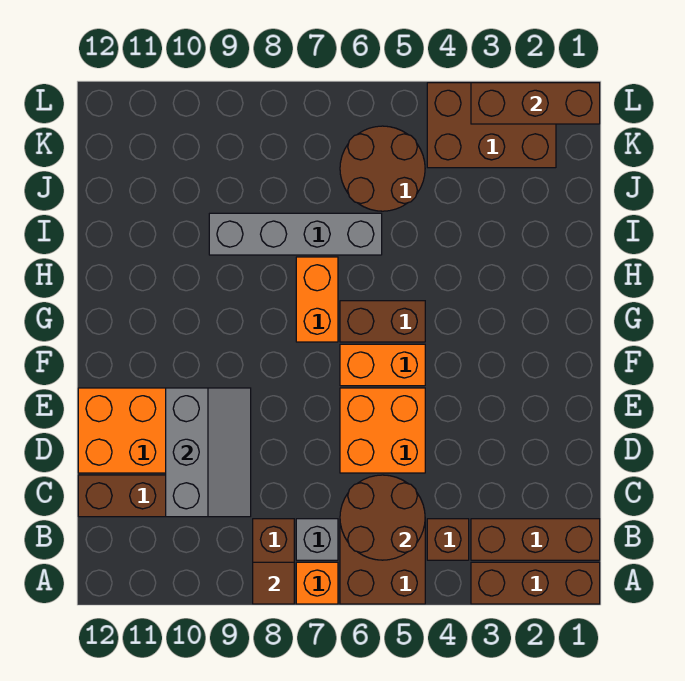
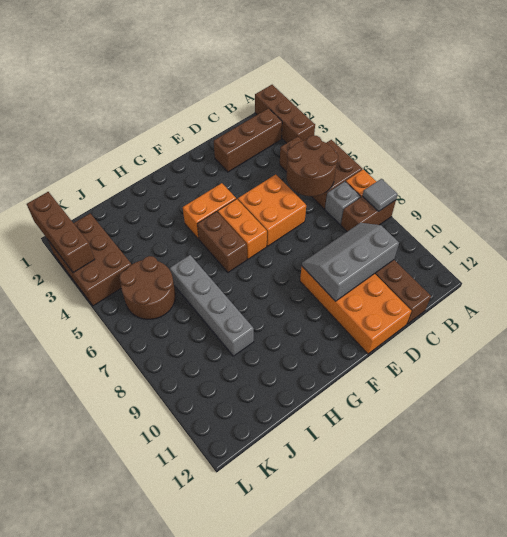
brown 1x1 tile [253,562,294,604] -> grey 1x1 tile [363,179,398,211]
brown 1x3 brick [471,519,600,560] -> brown 1x3 brick turned to [214,108,282,172]
orange 1x2 brick [296,257,338,342] -> orange 1x2 brick moved to [183,183,236,239]

